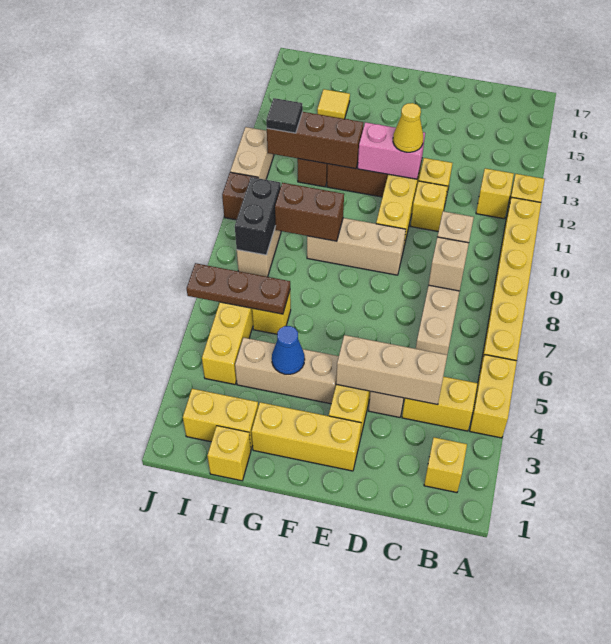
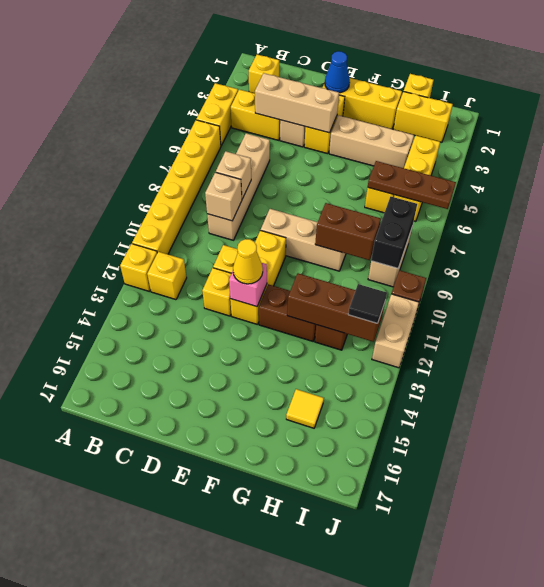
pink 1x2 brick [358,122,425,179] -> pink 1x1 brick [229,263,267,307]
blue 1x1 cone [272,326,305,374] -> blue 1x1 cone moved to [325,51,350,93]

